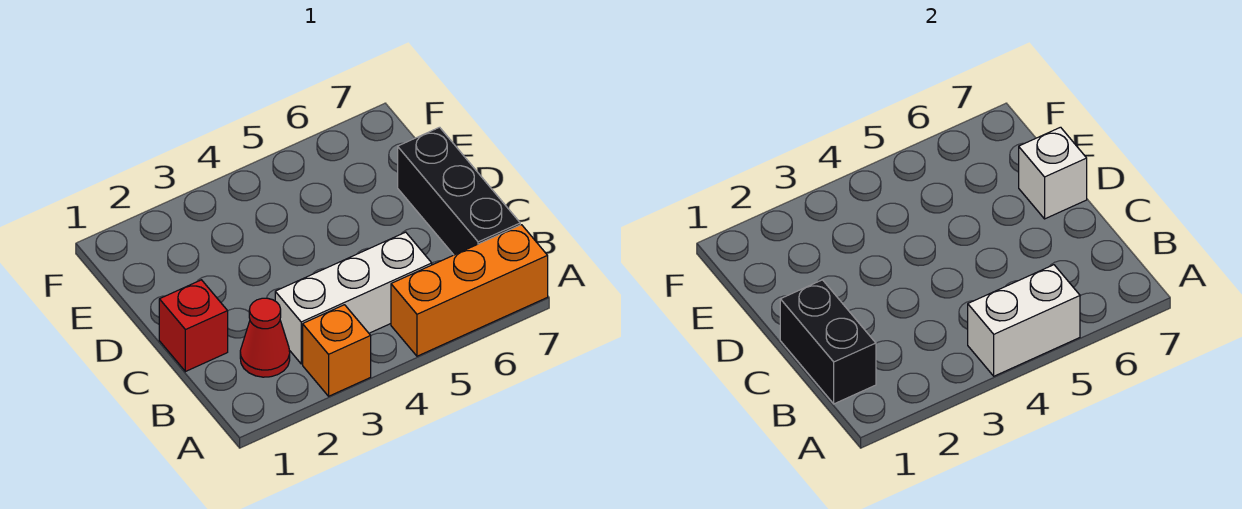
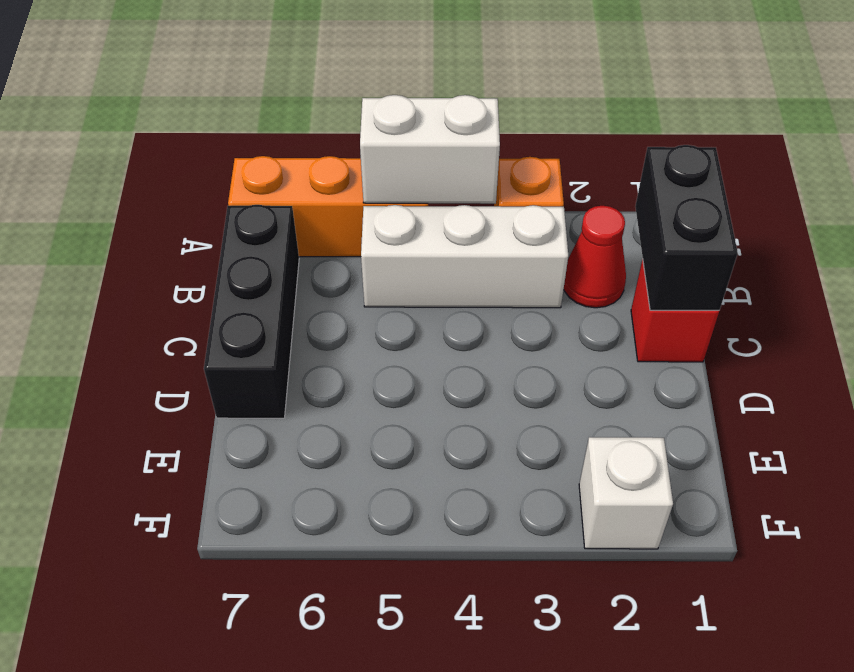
white 1x1 brick [1019,127,1087,219] -> white 1x1 brick moved to [579,437,673,549]

